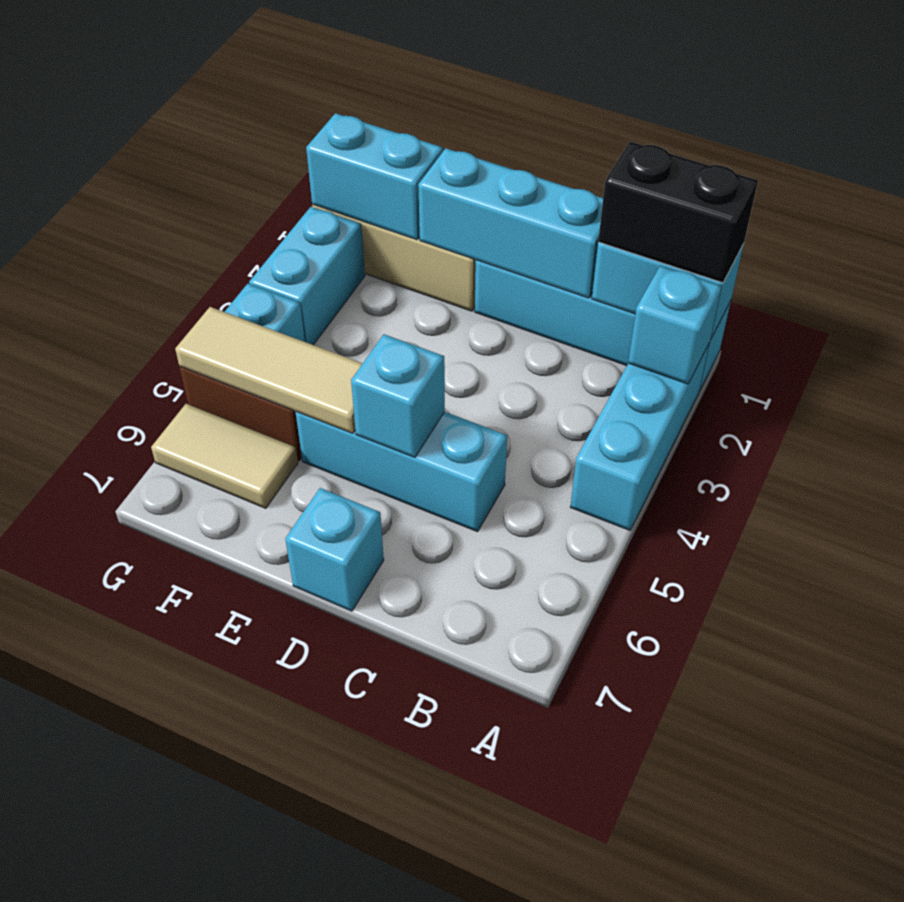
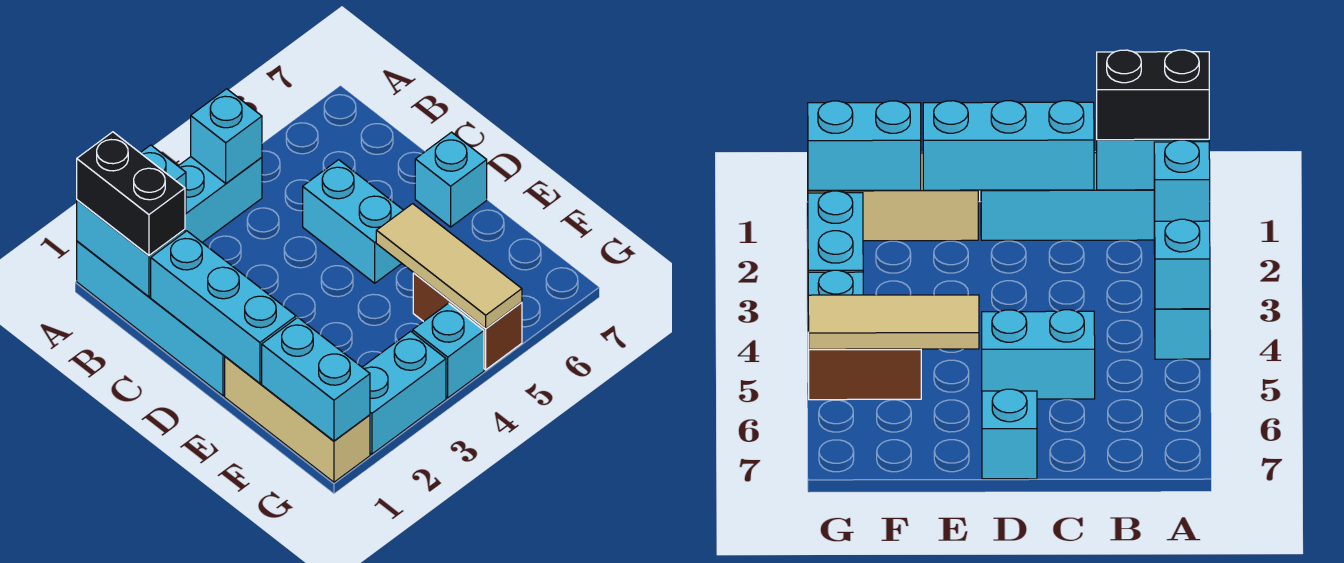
cyan 1x3 brick [296,412,507,532] -> cyan 1x2 brick [303,160,403,283]
cyan 1x1 brick [351,334,445,457] -> cyan 1x1 brick moved to [191,89,262,183]
tan 1x2 tile [151,404,298,508] -> none

